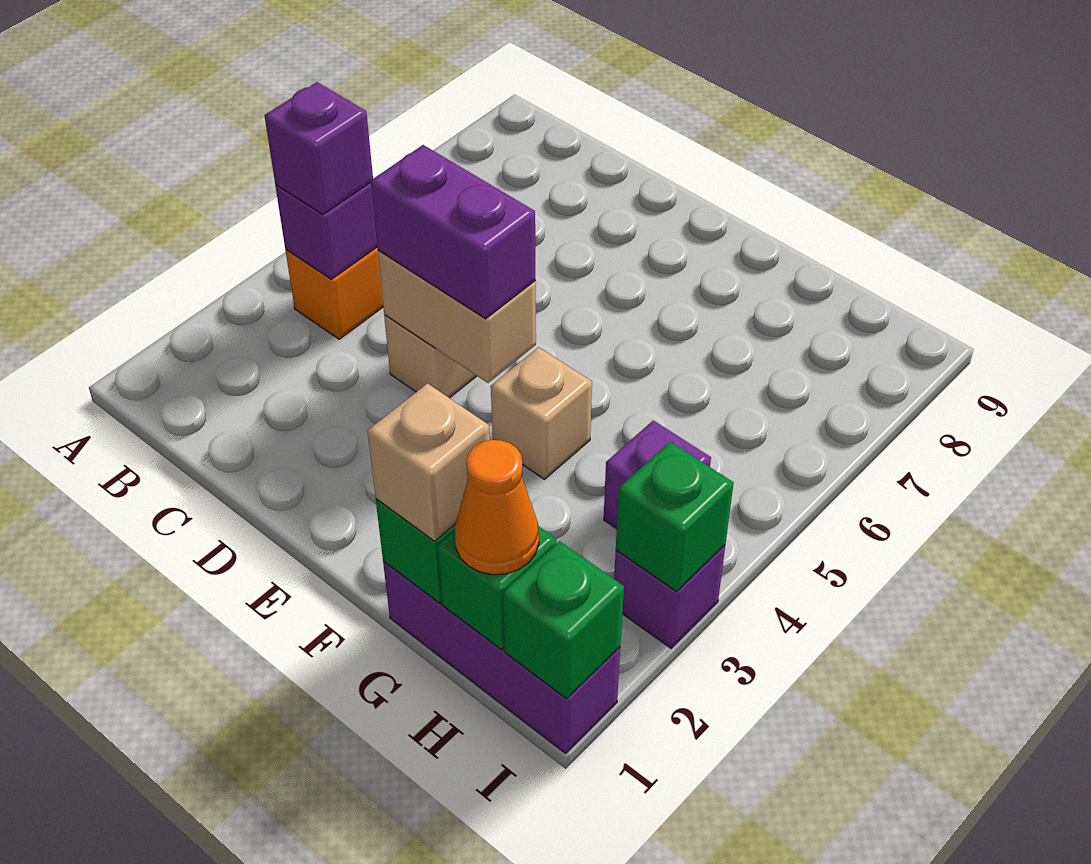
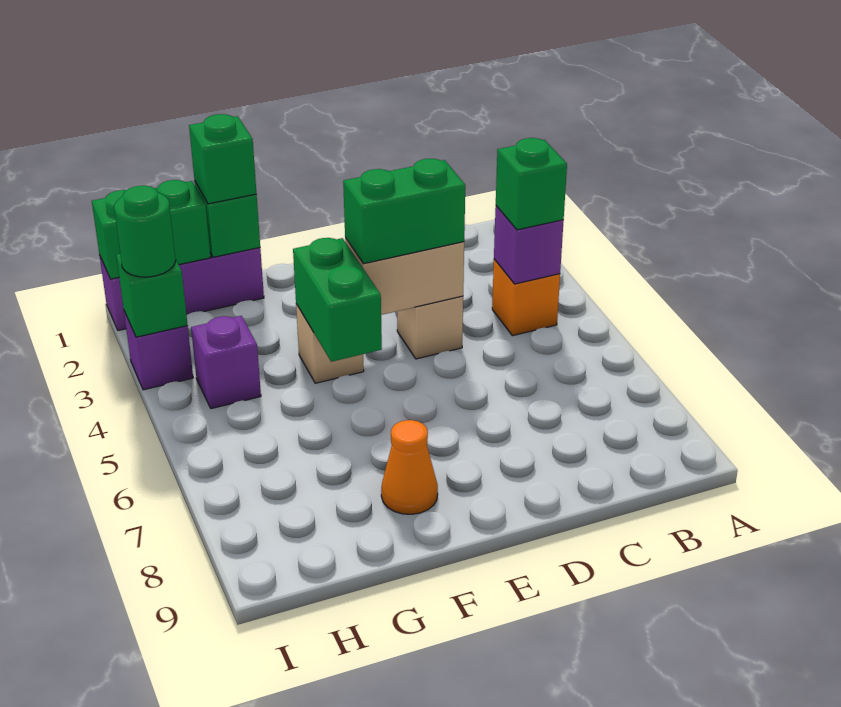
purple 1x1 brick [264,82,373,215] -> green 1x1 brick [496,138,567,230]
purple 1x2 brick [371,145,536,319] -> green 1x2 brick [343,159,465,264]
none -> green 1x2 brick [293,238,382,362]
tan 1x1 brick [368,383,490,541] -> green 1x1 brick [189,114,257,204]
orange 1x1 cone [455,440,539,575] -> orange 1x1 cone moved to [381,420,438,514]
none -> green 1x1 round brick [114,186,176,277]

